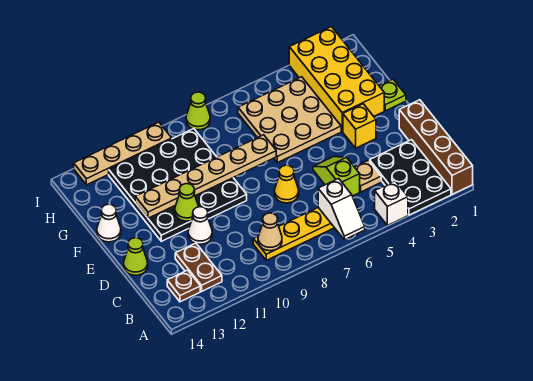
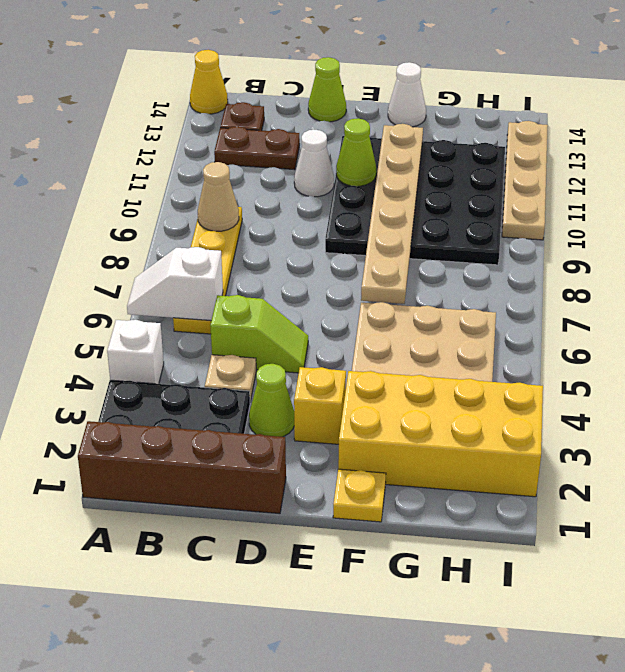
yellow 1x1 cone [275,165,299,203] -> yellow 1x1 cone moved to [190,50,228,114]
lime 1x1 plate [380,79,406,111] -> yellow 1x1 plate [333,469,386,522]
lime 1x1 cone [186,92,210,130] -> lime 1x1 cone moved to [249,364,294,437]

